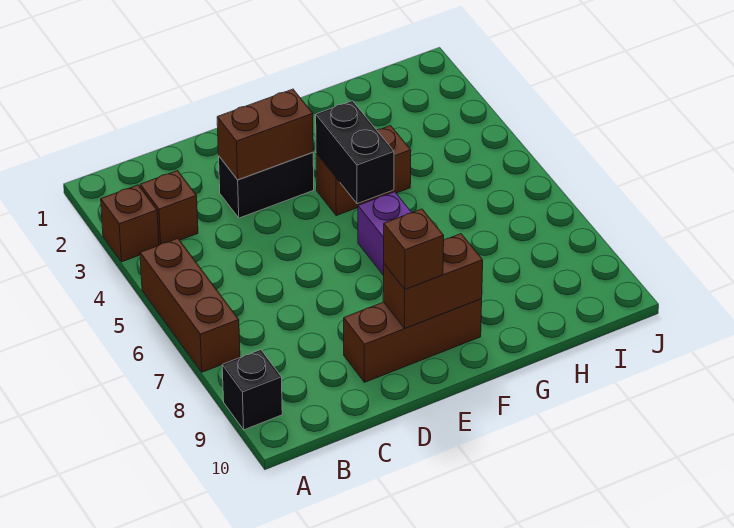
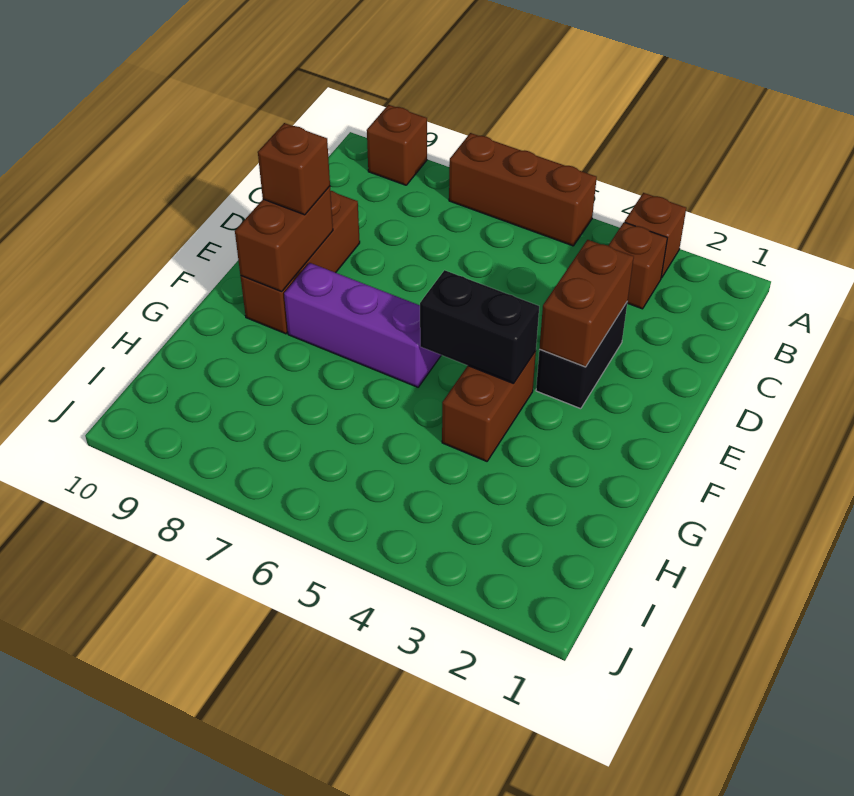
black 1x1 brick [222,350,282,430] -> brown 1x1 brick [367,105,427,185]

